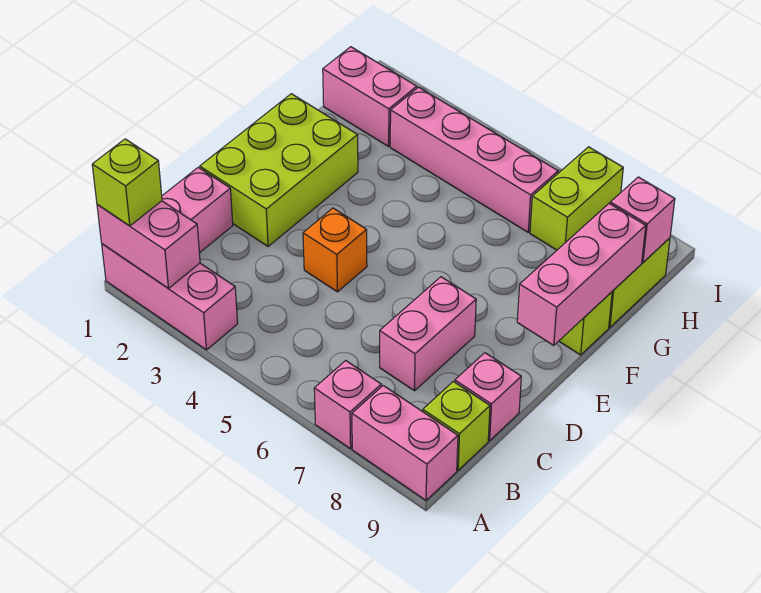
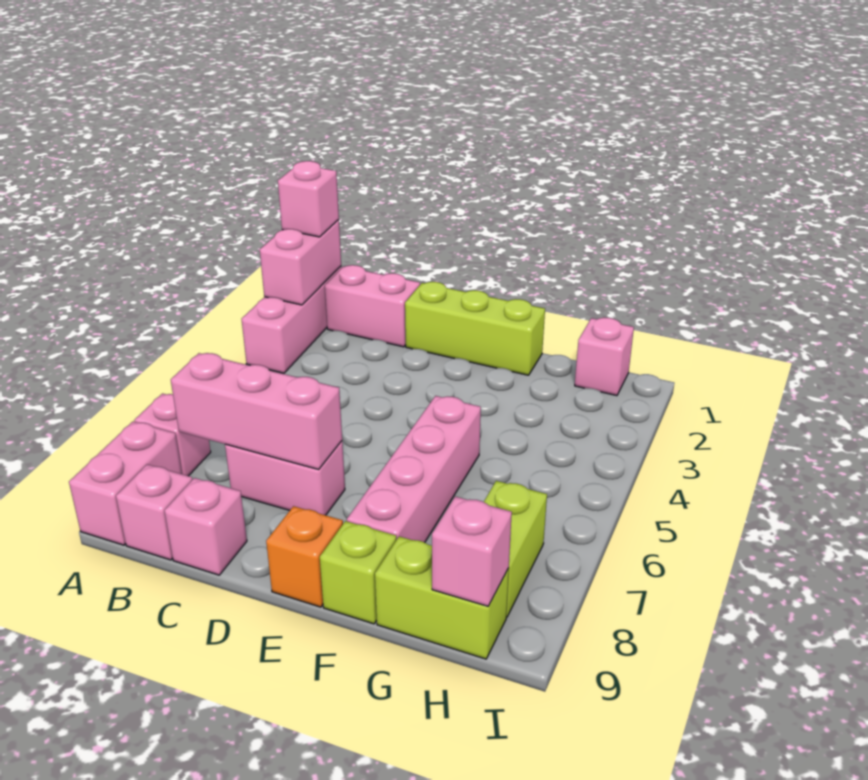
lime 1x1 brick [92,139,162,226] -> pink 1x1 brick [278,161,339,237]
lime 1x1 brick [423,382,490,470] -> pink 1x1 brick [116,464,192,560]
lime 2x3 brick [200,94,358,246] -> lime 1x3 brick [405,282,545,375]
orange 1x1 brick [303,208,367,292] -> orange 1x1 brick moved to [266,506,343,607]
pink 1x3 brick [517,204,646,346] -> pink 1x3 brick moved to [171,353,342,469]
pink 1x2 brick [323,47,417,146] -> pink 1x1 brick [575,317,634,396]
pink 1x4 brick [390,87,558,232] -> pink 1x4 brick moved to [347,396,481,542]
lime 1x2 brick [530,147,623,250] -> lime 1x2 brick turned to [484,481,547,617]

